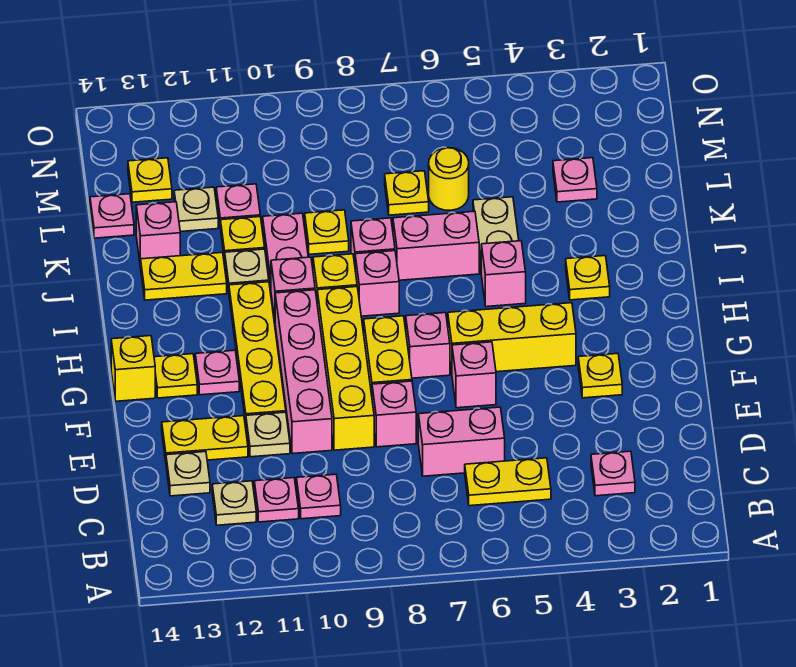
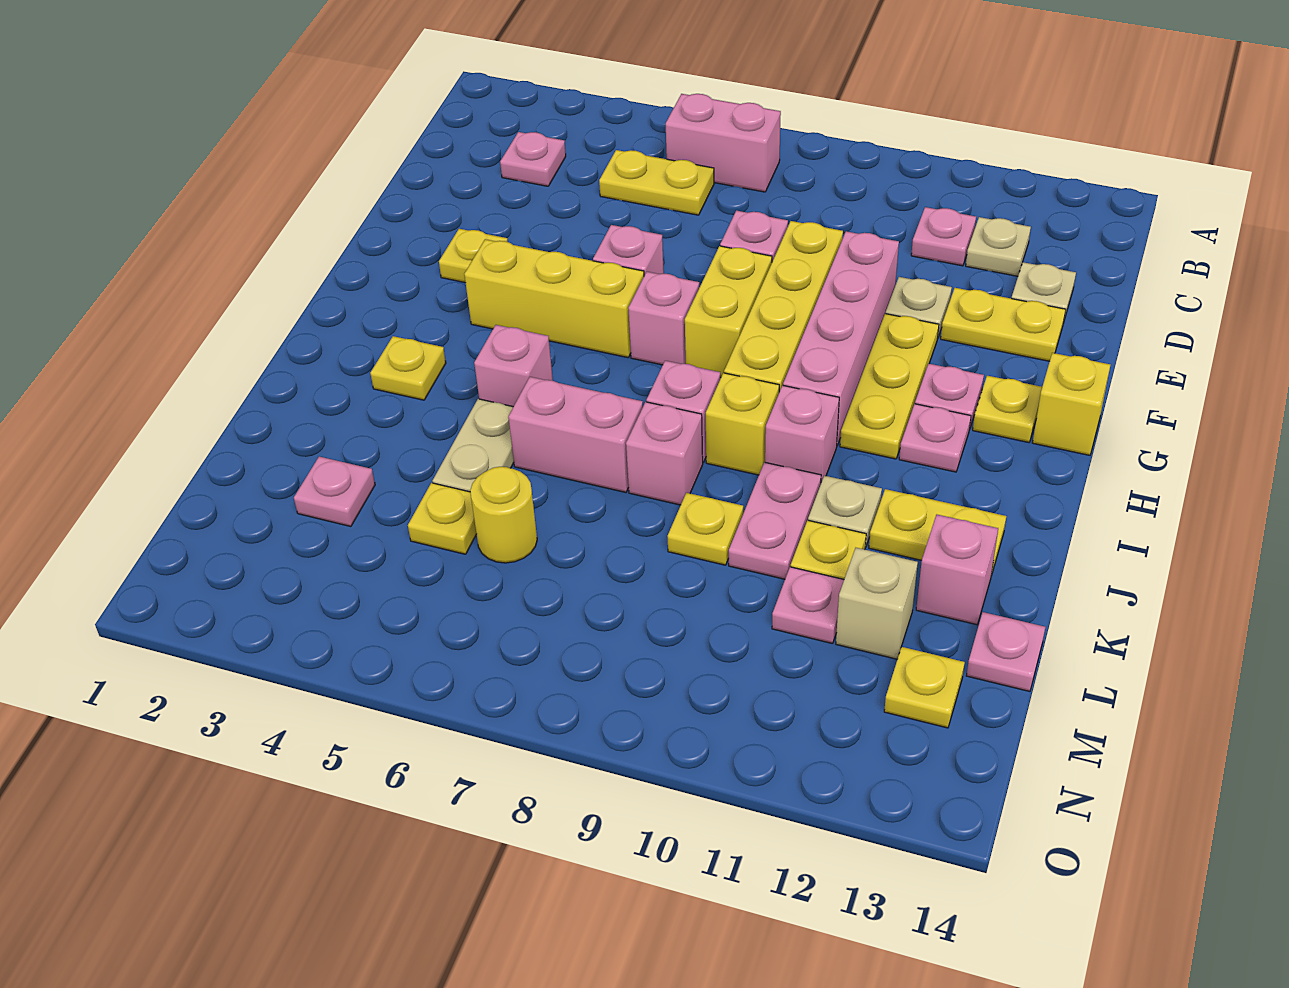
pink 1x1 plate [296,474,341,519] -> pink 1x1 plate moved to [899,404,971,472]
pink 1x2 brick [418,407,505,476] -> pink 1x2 brick moved to [666,94,781,192]
yellow 1x4 plate [229,282,286,422] -> yellow 1x3 plate [840,314,939,459]
yellow 1x1 plate [385,171,429,215] -> yellow 1x1 plate moved to [408,483,476,554]
tan 1x1 plate [174,187,218,232] -> tan 1x1 brick [836,548,918,659]

